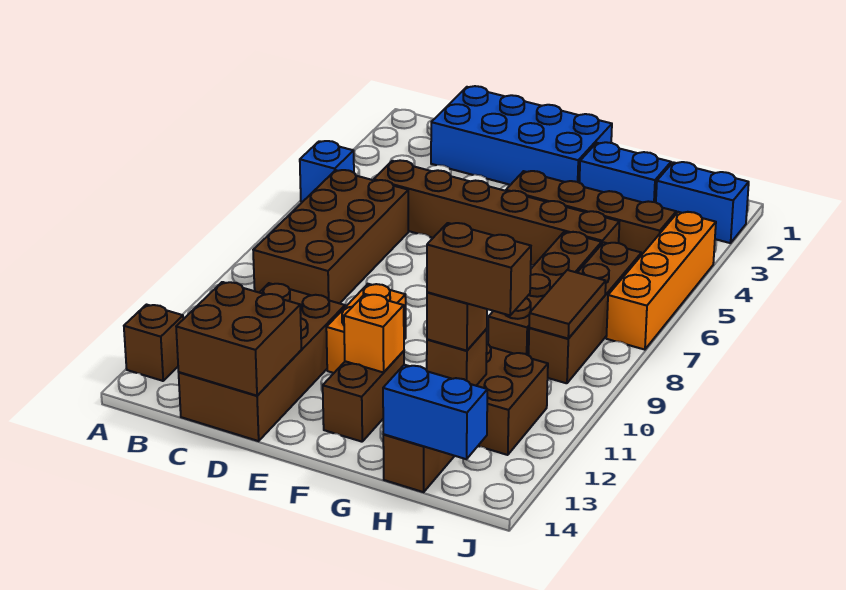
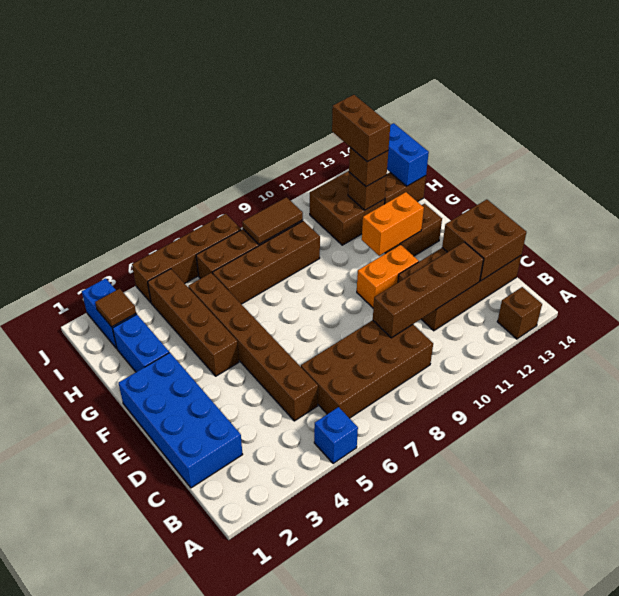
none -> brown 1x4 brick [373,242,484,338]
orange 1x1 brick [344,294,404,372] -> orange 1x2 brick [362,192,424,256]
none -> brown 1x1 tile [95,289,136,327]
orange 1x4 brick [606,212,716,350] -> brown 1x4 brick [132,214,241,302]

